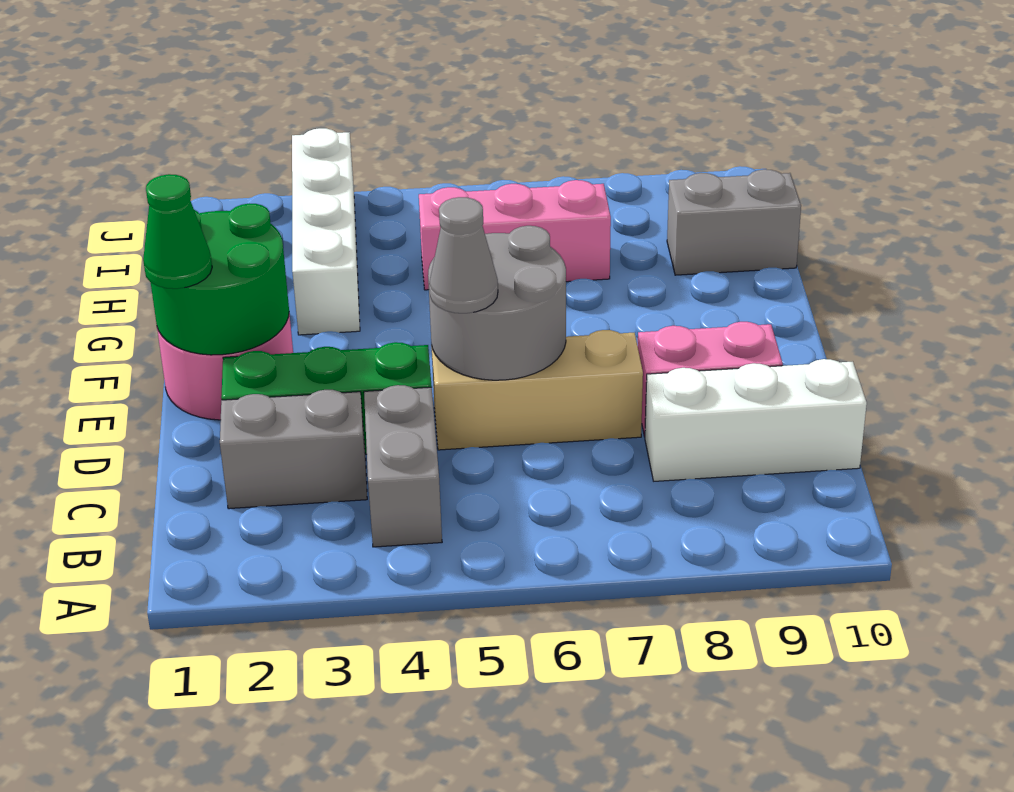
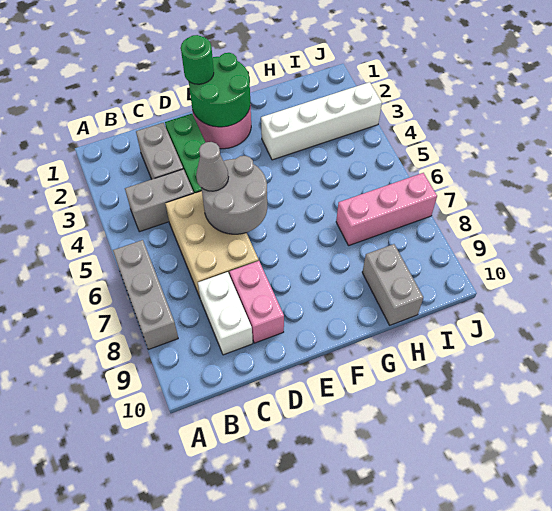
none -> grey 1x3 brick [113,240,178,349]
white 1x3 brick [645,359,867,481] -> white 1x2 brick [198,272,253,355]
tan 1x3 brick [432,330,643,450] -> tan 2x3 brick [165,191,259,297]
green 1x1 cone [143,174,212,289] -> green 1x1 round brick [181,35,214,84]
pink 1x3 brick [419,180,611,290] -> pink 1x3 brick turned to [336,173,437,245]

